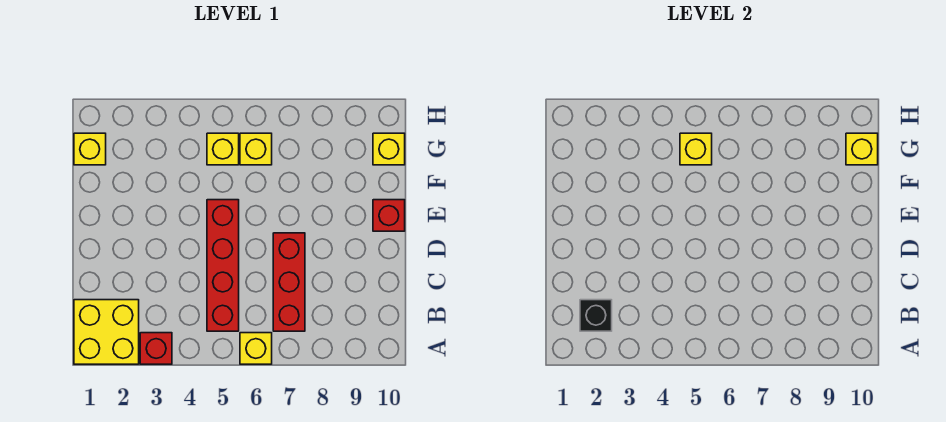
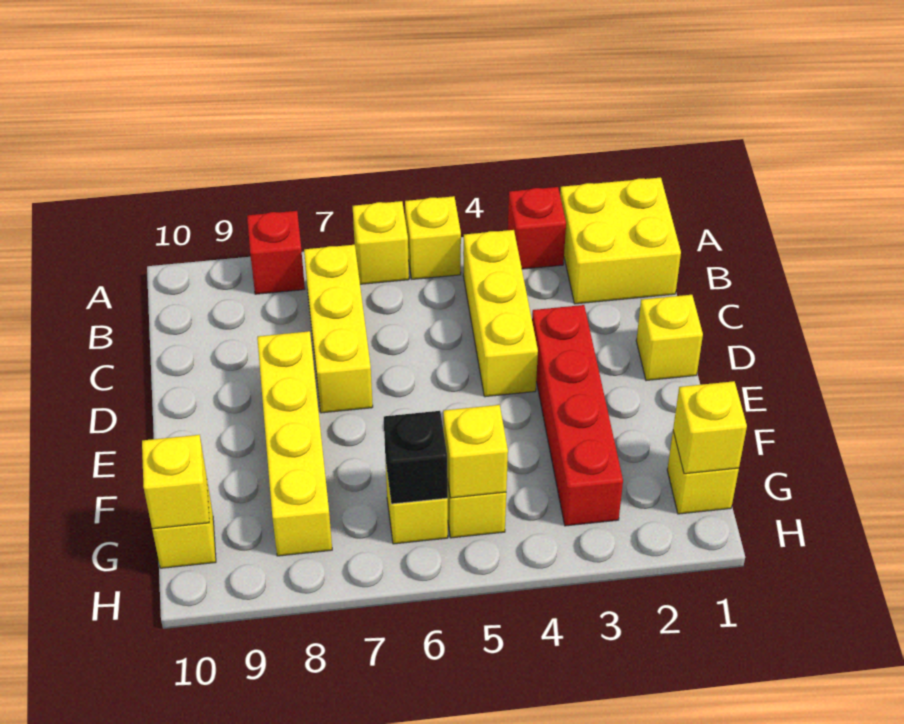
none -> yellow 1x1 brick [405,196,461,279]
black 1x1 brick [580,300,612,331] -> black 1x1 brick moved to [384,411,448,504]
none -> yellow 1x3 brick [463,230,538,397]
red 1x4 brick [207,200,239,331] -> red 1x4 brick moved to [532,305,623,526]
red 1x3 brick [273,233,305,331] -> yellow 1x3 brick [304,245,373,413]
none -> yellow 1x1 brick [636,295,703,381]
none -> yellow 1x4 brick [257,331,332,556]
red 1x1 brick [373,200,405,231] -> red 1x1 brick moved to [247,211,305,294]
none -> yellow 1x1 brick [673,381,747,474]

